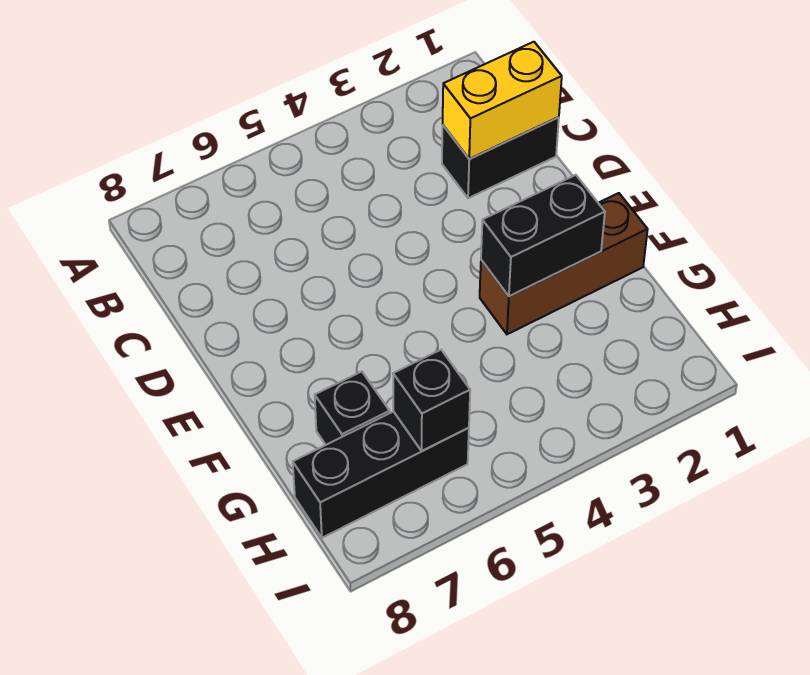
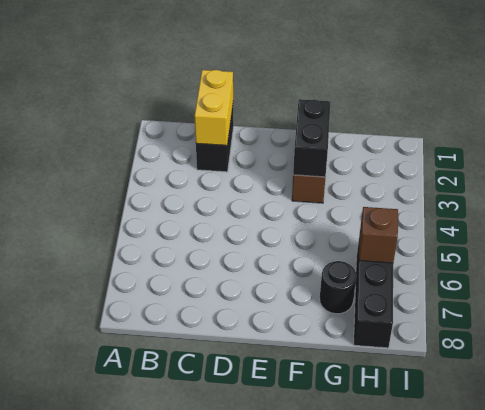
black 1x1 brick [315,372,390,445] -> black 1x1 round brick [320,261,356,314]
black 1x1 brick [393,350,470,451] -> brown 1x1 brick [359,207,398,263]

